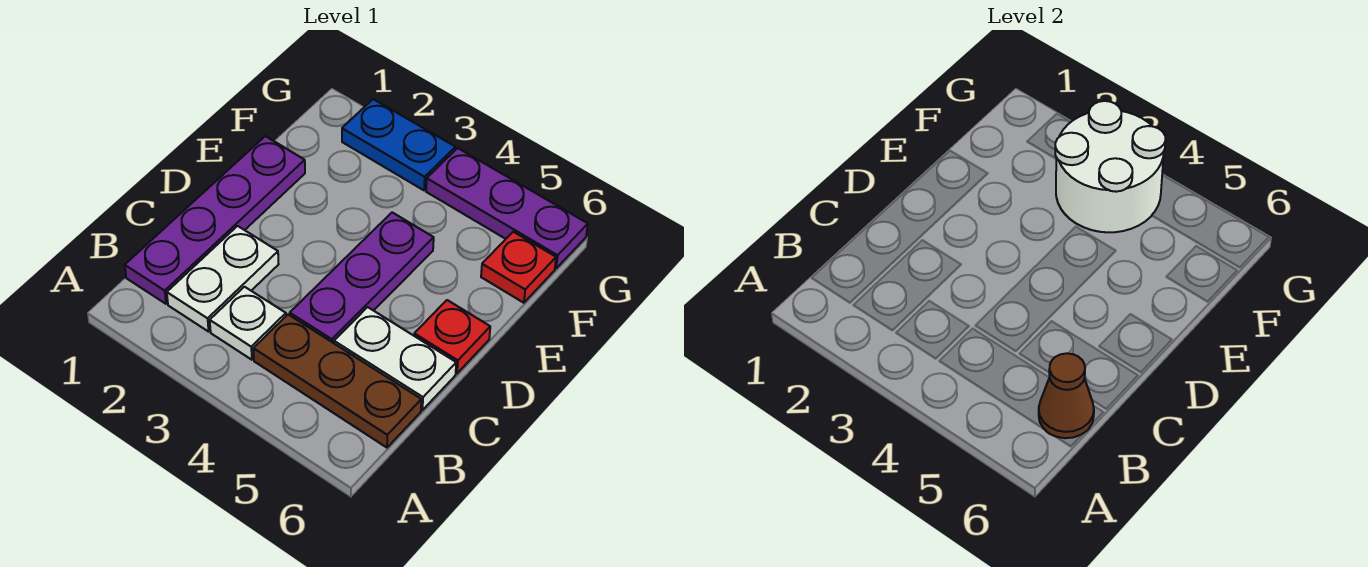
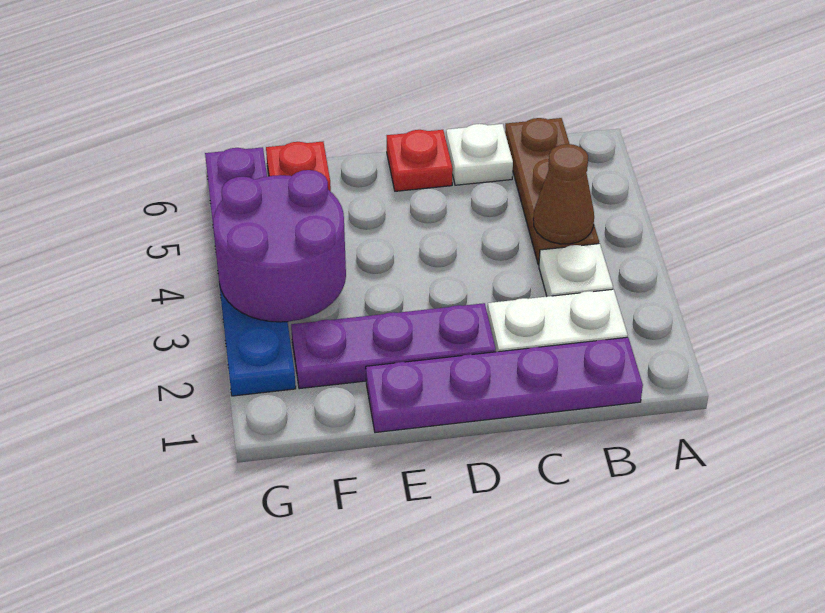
brown 1x1 cone [1039,353,1094,438] -> brown 1x1 cone moved to [533,144,594,244]
purple 1x3 plate [290,212,434,343] -> purple 1x3 plate moved to [291,303,496,389]
white 1x2 plate [334,307,456,410] -> white 1x1 plate [446,124,513,185]
white 2x2 round brick [1055,101,1166,232] -> purple 2x2 round brick [213,170,346,322]

